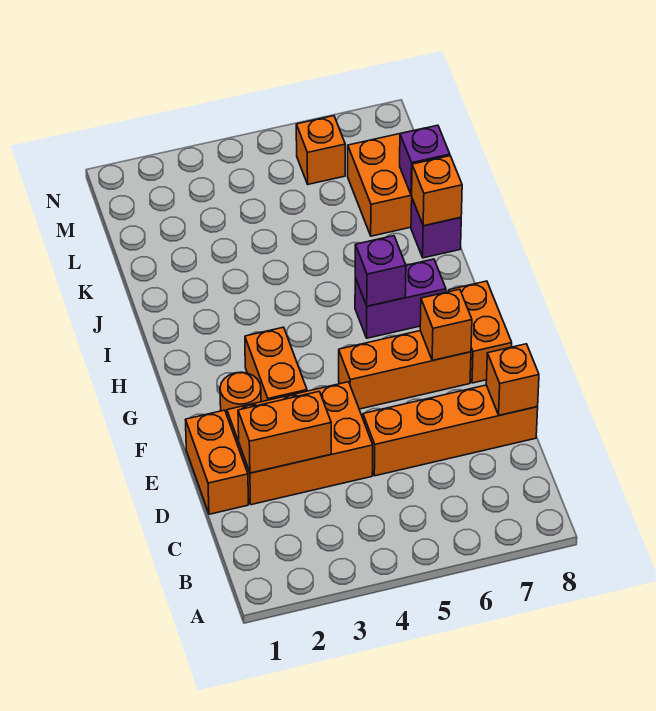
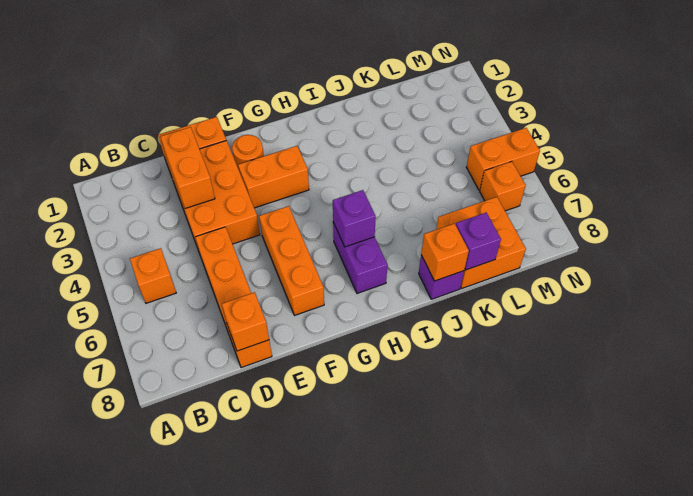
orange 1x1 brick [420,289,472,360] -> orange 1x1 brick moved to [130,248,176,303]
orange 1x2 brick [448,281,512,383] -> orange 1x2 brick moved to [466,128,540,190]

